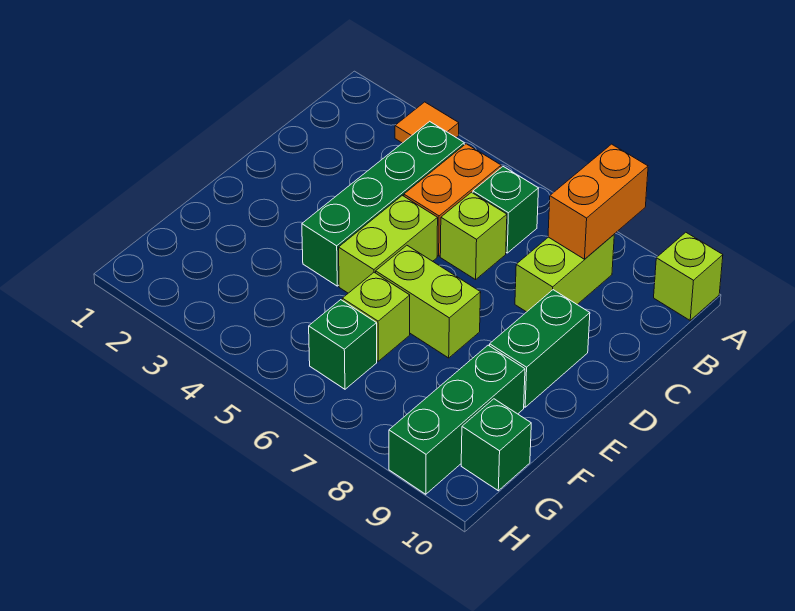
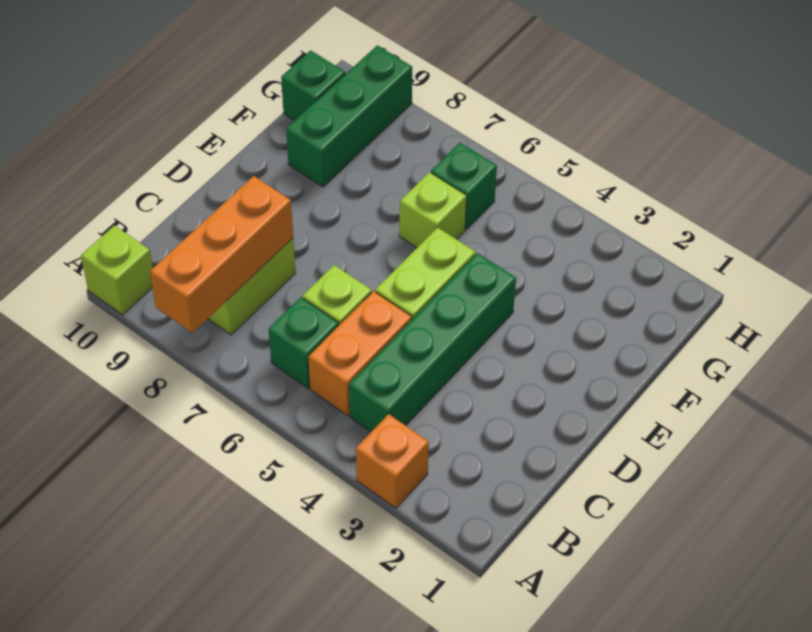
orange 1x1 tile [395,102,459,143] -> orange 1x1 brick [356,414,429,508]
orange 1x2 brick [548,144,648,259] -> orange 1x3 brick [150,176,293,333]
green 1x2 brick [490,290,590,407] -> none
lime 1x2 brick [376,245,481,358] -> none

